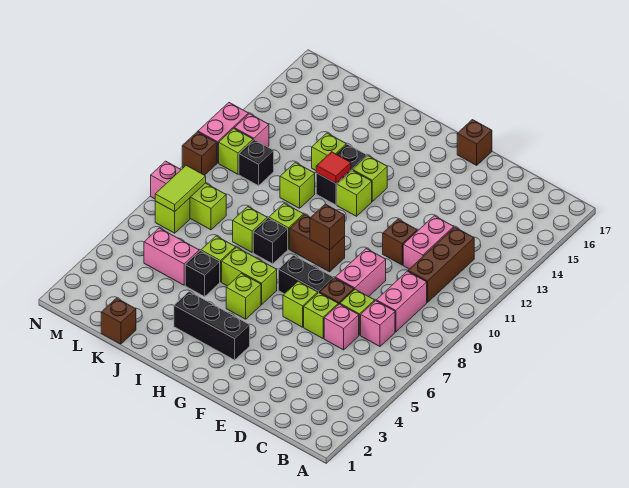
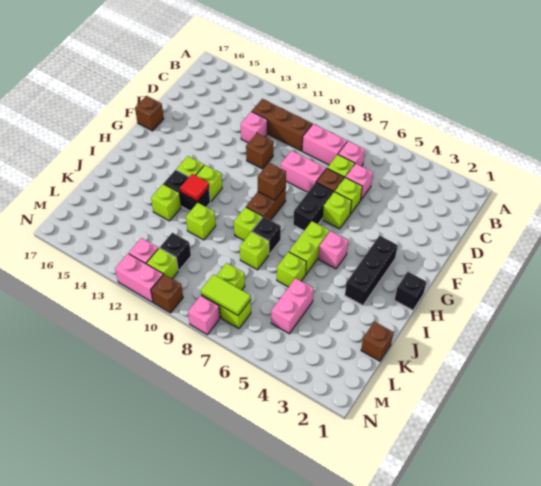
pink 1x2 brick [403,216,454,269] -> pink 1x1 brick [241,111,267,143]
lime 1x1 brick [226,273,261,319] -> pink 1x1 brick [319,231,348,269]
black 1x1 brick [185,251,220,297] -> black 1x1 brick moved to [395,272,427,310]

